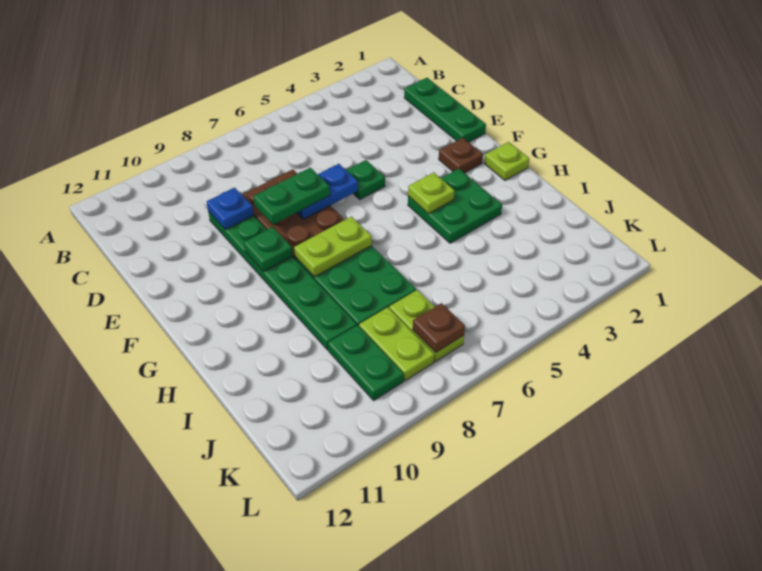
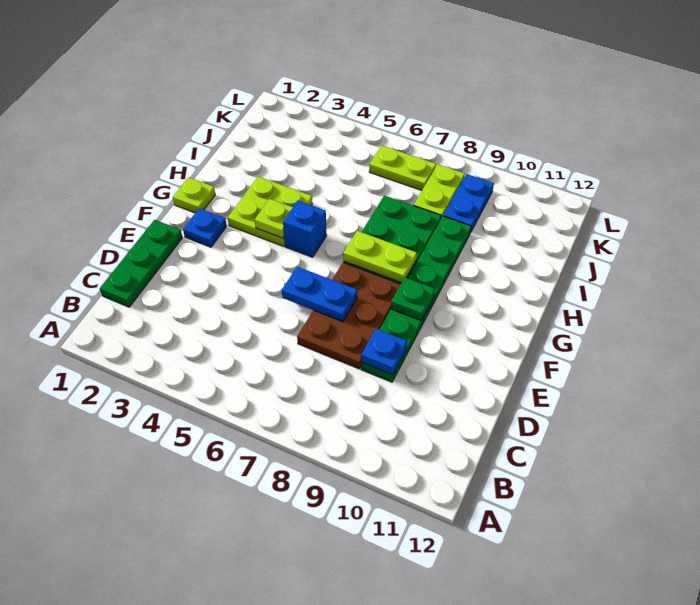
green 1x1 plate [346,160,385,199] -> none
green 1x2 plate [253,168,330,225] -> none
brown 1x1 plate [439,138,483,173] -> blue 1x1 plate [183,208,227,247]
green 2x2 plate [408,169,502,243] -> lime 2x2 plate [228,176,312,246]
none -> blue 1x1 brick [283,201,327,257]
lime 1x2 plate [389,290,464,362] -> lime 1x2 plate turned to [369,146,436,190]
green 1x2 plate [328,325,404,401] -> blue 1x2 plate [443,174,494,233]
brown 1x1 plate [413,303,465,352] -> none

